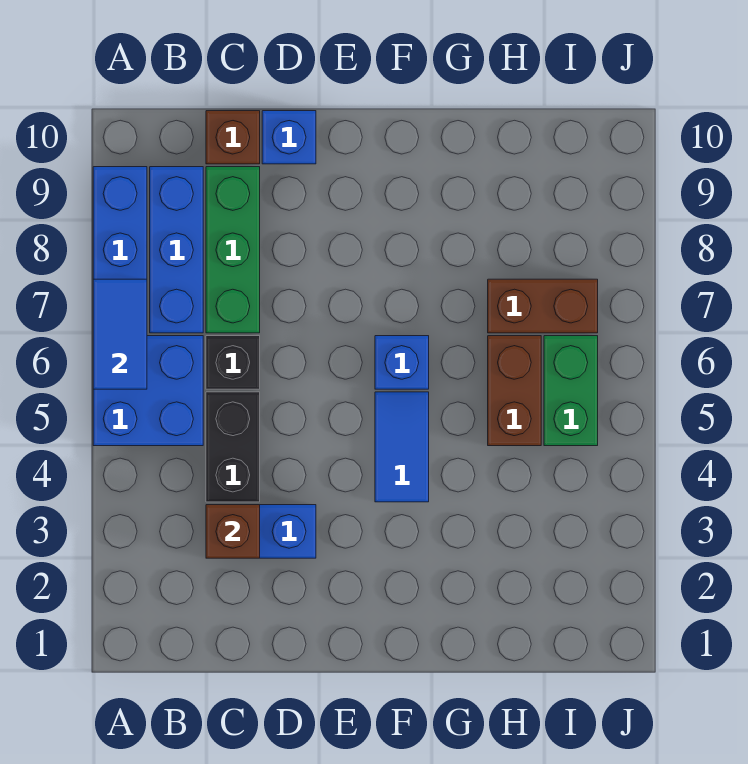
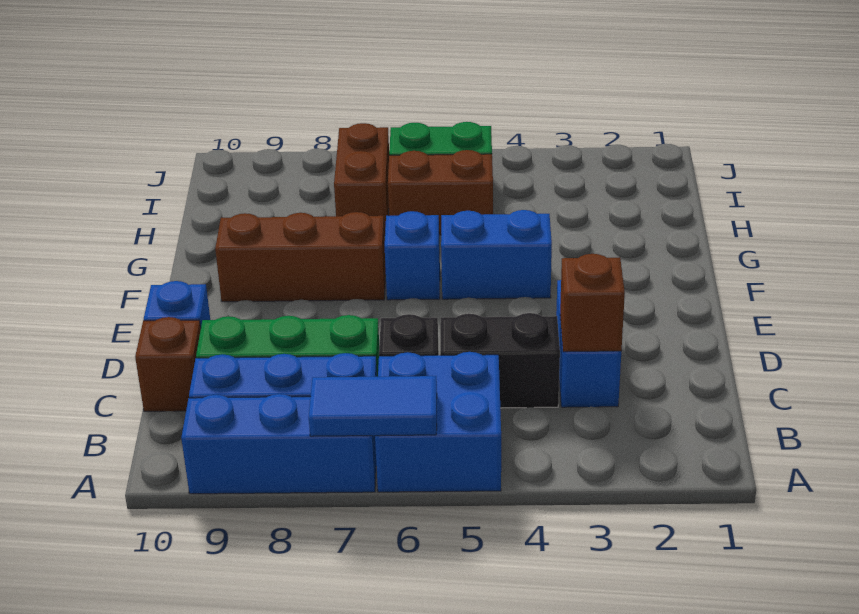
blue 1x2 tile [375,392,429,502] -> blue 1x2 brick [441,210,552,299]
none -> brown 1x3 brick [215,212,386,302]

